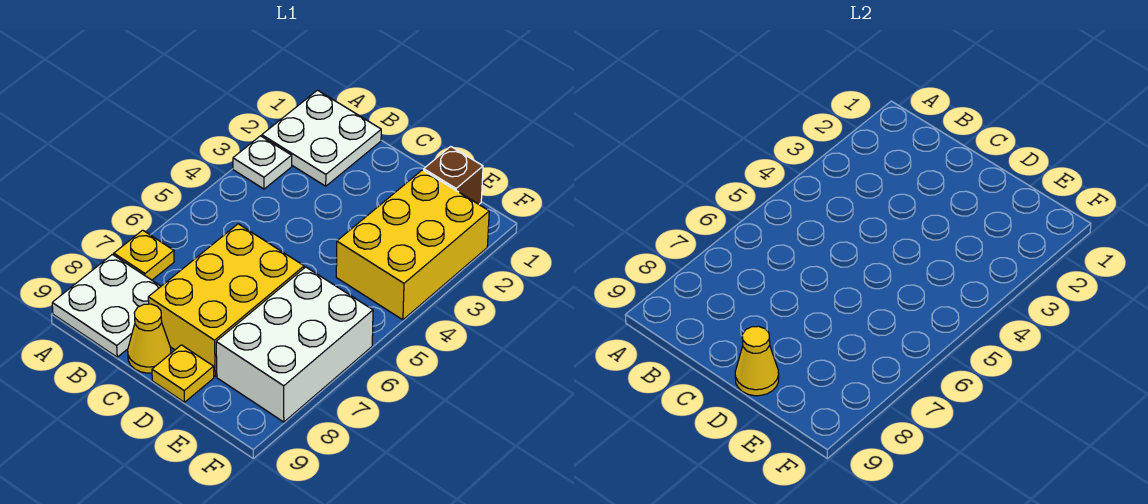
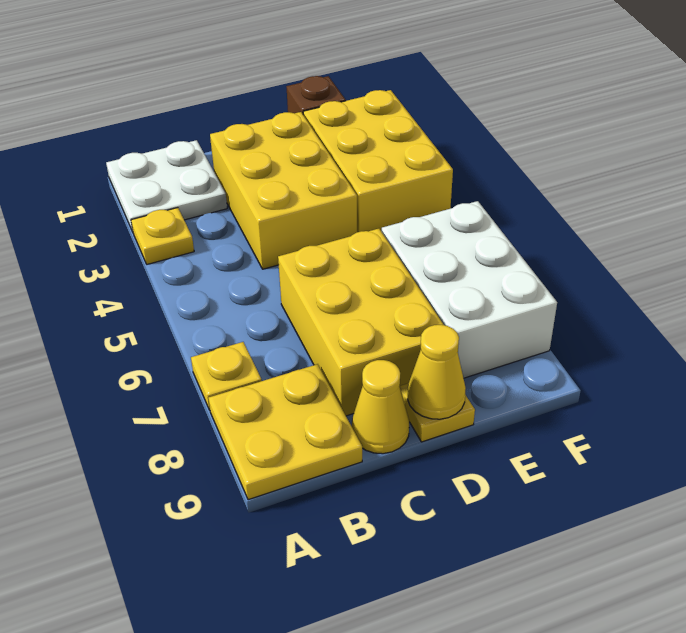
white 1x1 plate [233,136,292,189] -> yellow 1x1 plate [131,208,194,264]
white 2x2 plate [52,254,161,357] -> yellow 2x2 plate [209,364,362,500]
none -> yellow 2x3 brick [210,112,357,269]

